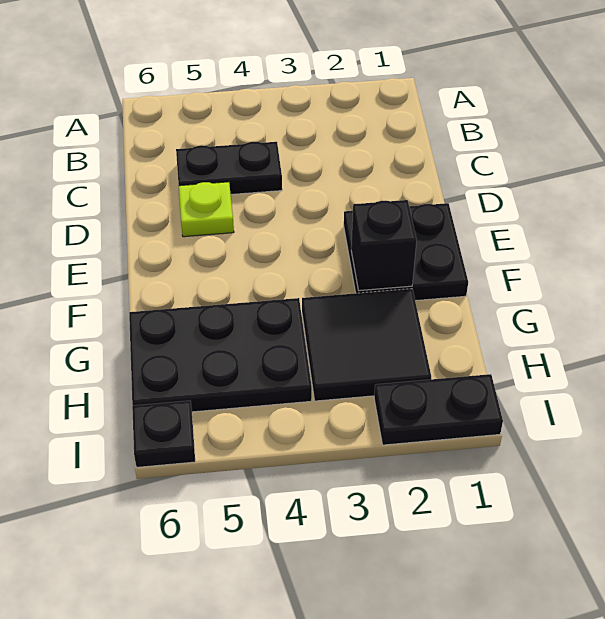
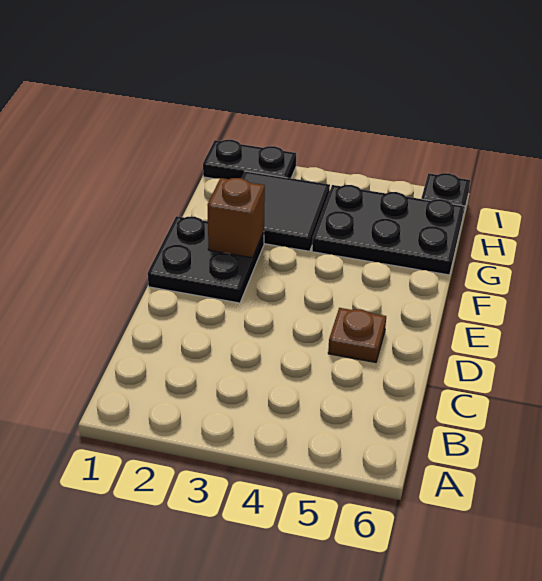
black 1x2 plate [176,142,282,194] -> none
lime 1x1 plate [179,182,234,237] -> brown 1x1 plate [328,308,386,362]
black 1x1 brick [351,200,417,291] -> brown 1x1 brick [207,178,265,258]

